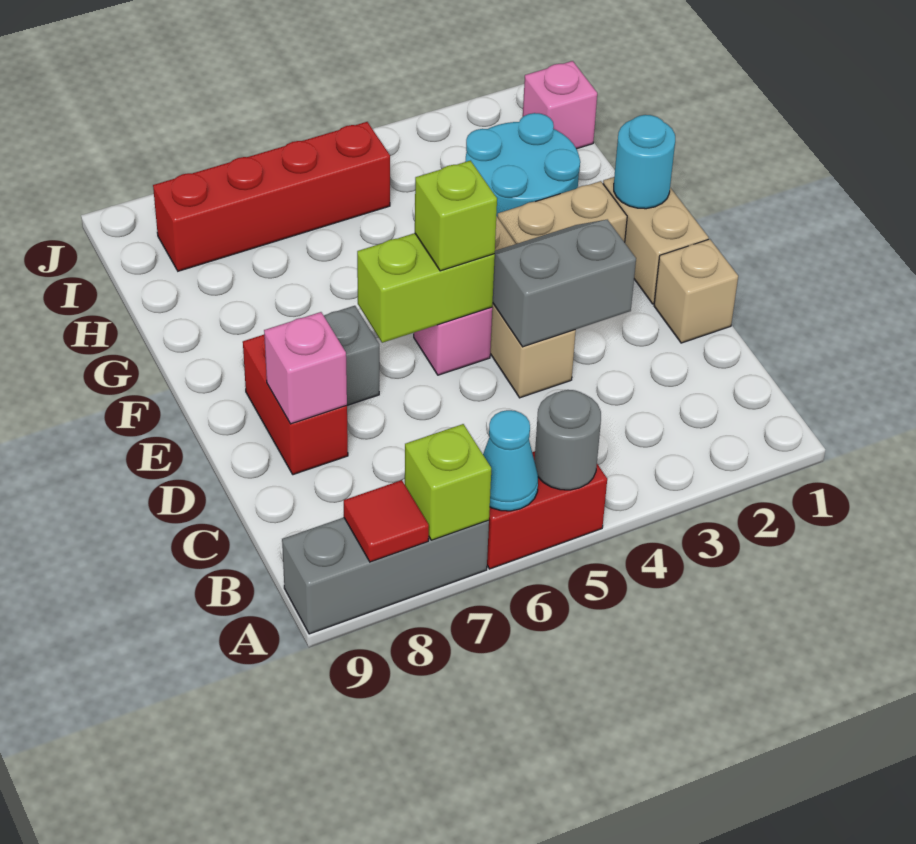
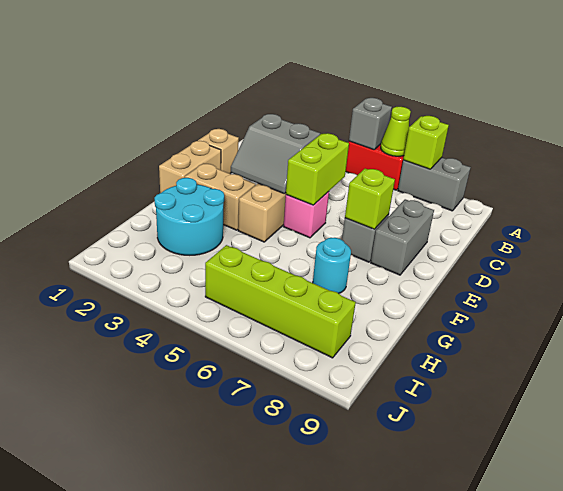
grey 1x1 round brick [535,390,601,490] -> grey 1x1 brick [349,98,392,150]
cyan 1x1 cone [483,410,538,511] -> lime 1x1 cone [381,107,411,156]
grey 1x3 brick [282,518,489,634] -> grey 1x2 brick [398,158,471,211]
red 1x1 tile [344,480,429,562] -> none
red 1x2 brick [243,335,348,475] -> grey 1x2 brick [371,199,434,275]
pink 1x1 brick [264,312,347,424] -> none
lime 1x2 brick [357,233,495,343] -> lime 1x2 brick turned to [286,133,349,205]
lime 1x1 brick [415,161,497,271] -> lime 1x1 brick moved to [345,169,395,229]
cyan 1x1 round brick [614,115,675,209] -> cyan 1x1 round brick moved to [313,238,351,293]
pink 1x1 brick [523,61,597,149] -> none
red 1x4 brick [153,122,390,271] -> lime 1x4 brick [205,245,356,358]

